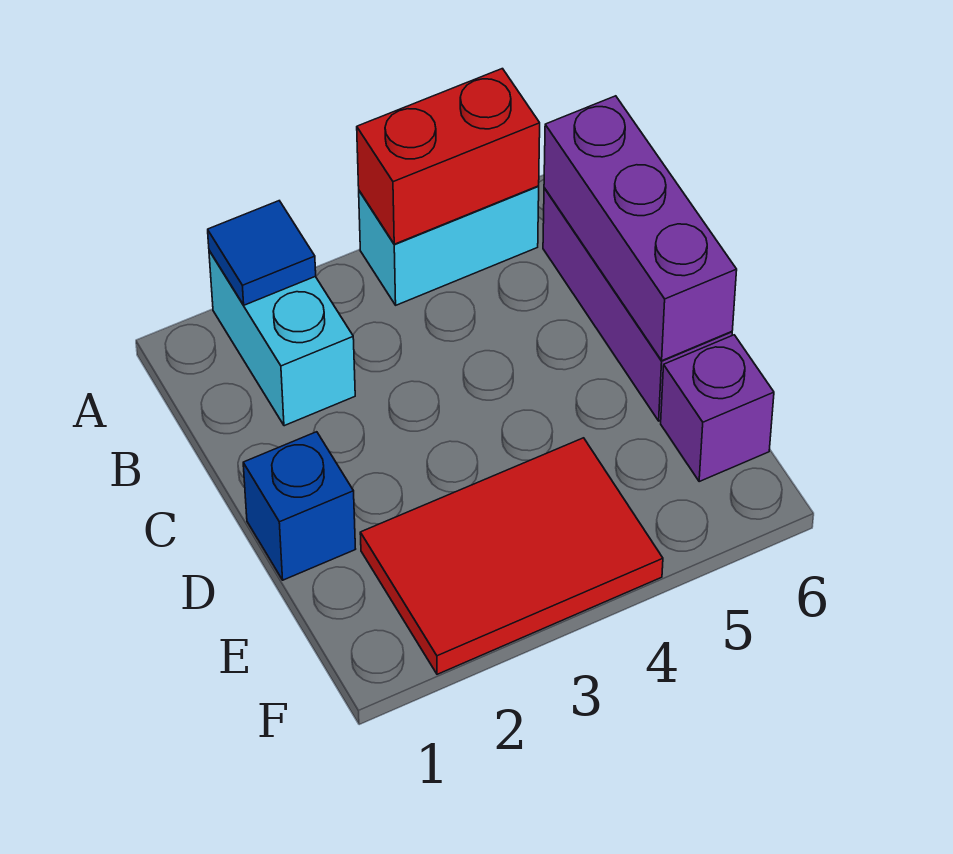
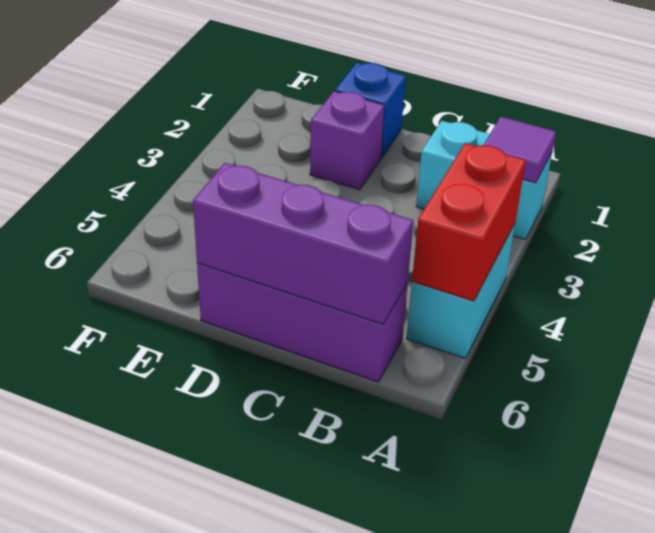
blue 1x1 tile [208,201,316,305] -> purple 1x1 tile [484,117,556,183]
red 2x3 tile [360,438,663,674] -> none
purple 1x1 brick [661,335,774,481] -> purple 1x1 brick moved to [310,91,384,190]

